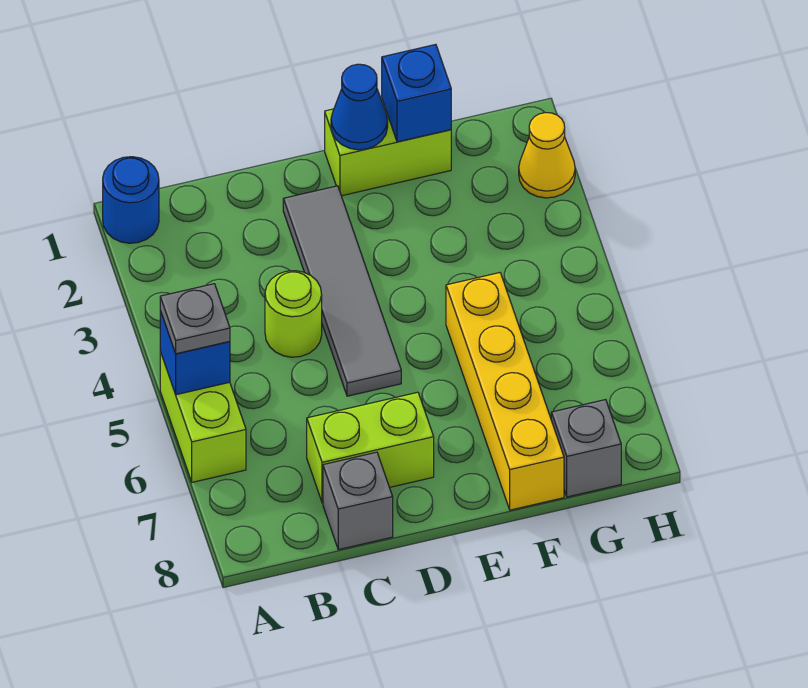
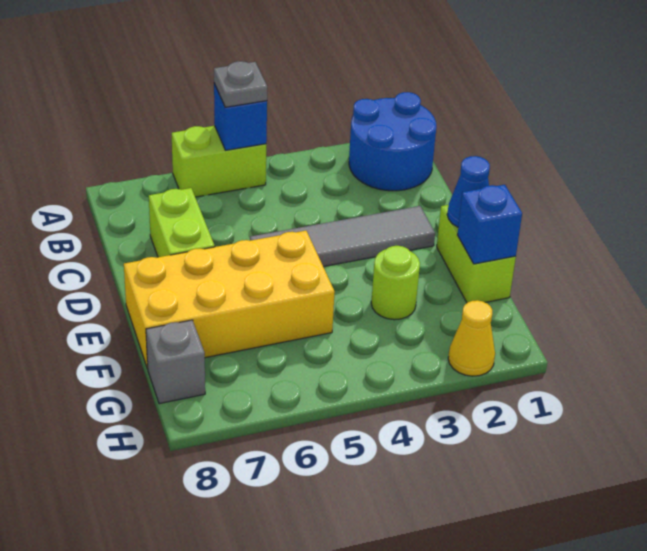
blue 1x1 round brick [103,157,159,243] -> blue 2x2 round brick [349,92,436,191]
lime 1x1 round brick [265,271,322,357] -> lime 1x1 round brick moved to [371,246,420,320]
grey 1x1 brick [323,452,393,550] -> none
yellow 1x4 brick [446,273,564,510] -> yellow 2x4 brick [124,231,335,369]

